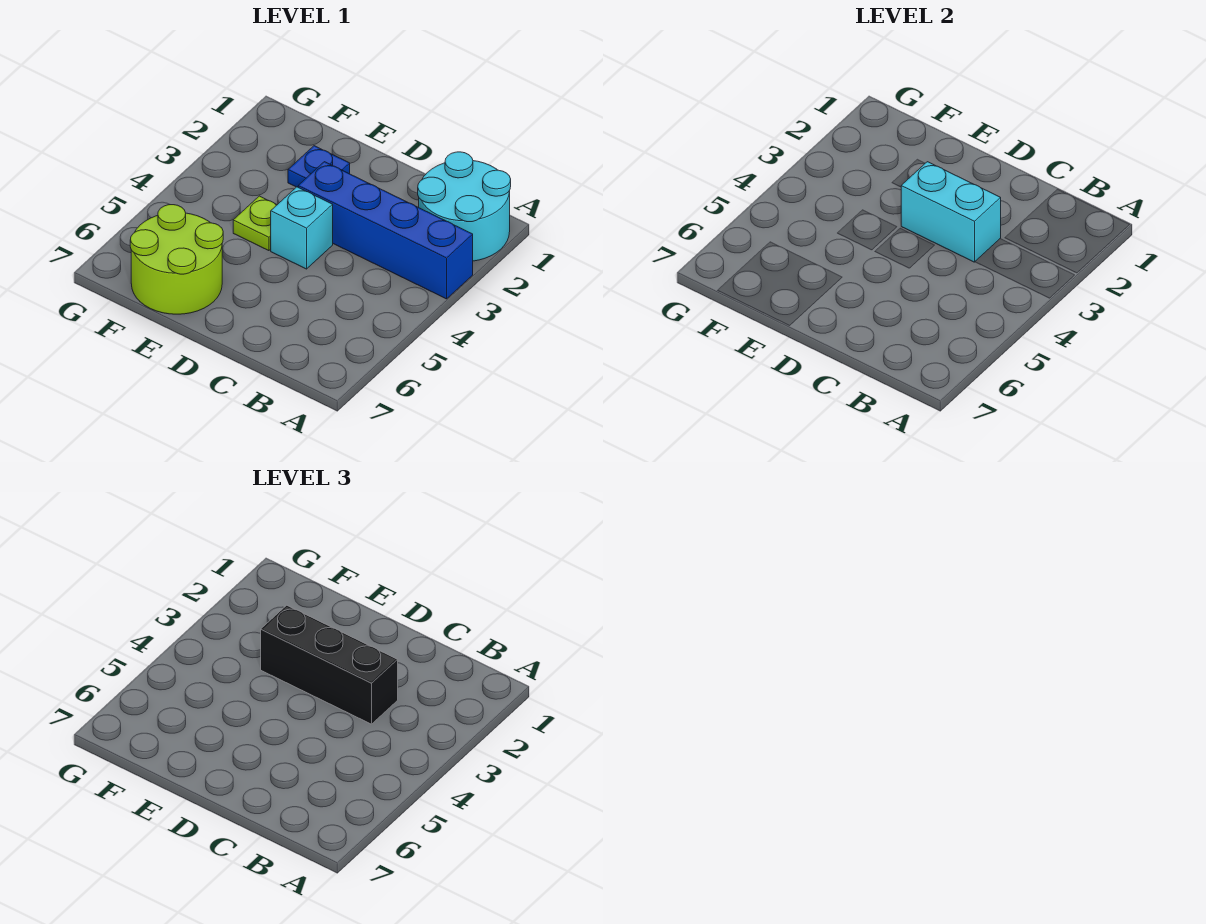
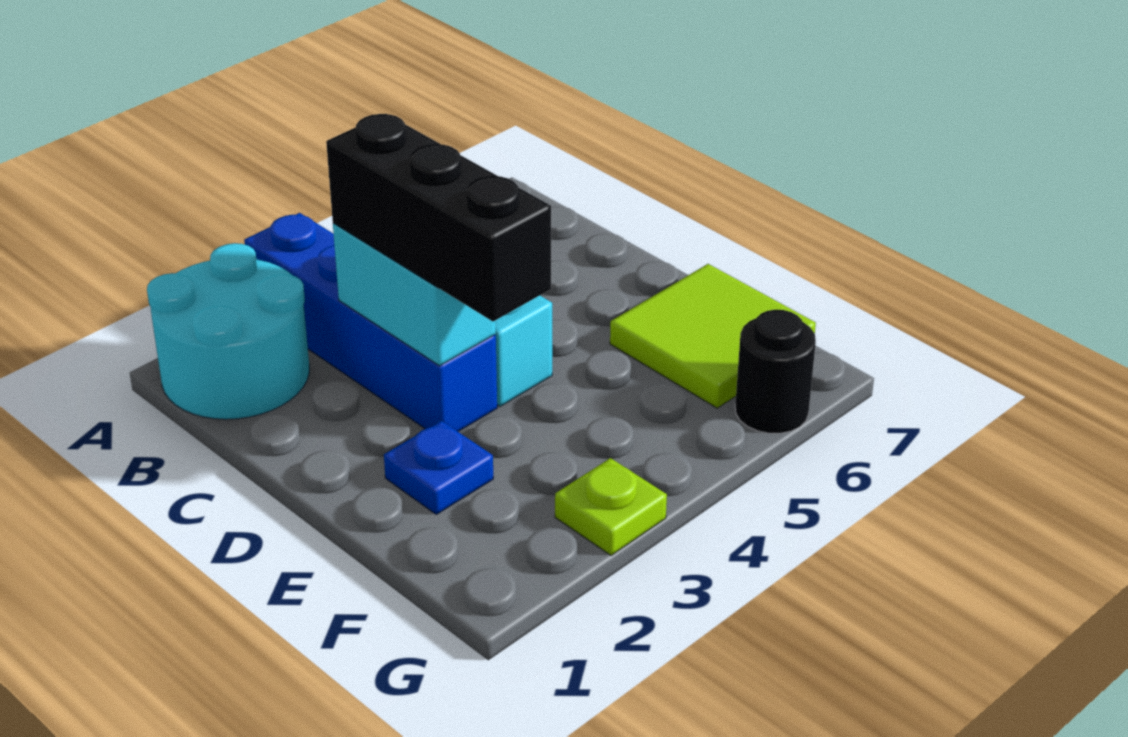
lime 1x1 plate [233,196,277,251] -> lime 1x1 plate moved to [555,458,667,555]
lime 2x2 round brick [130,205,223,314] -> lime 2x2 tile [610,264,816,408]
none -> black 1x1 round brick [735,310,816,433]

